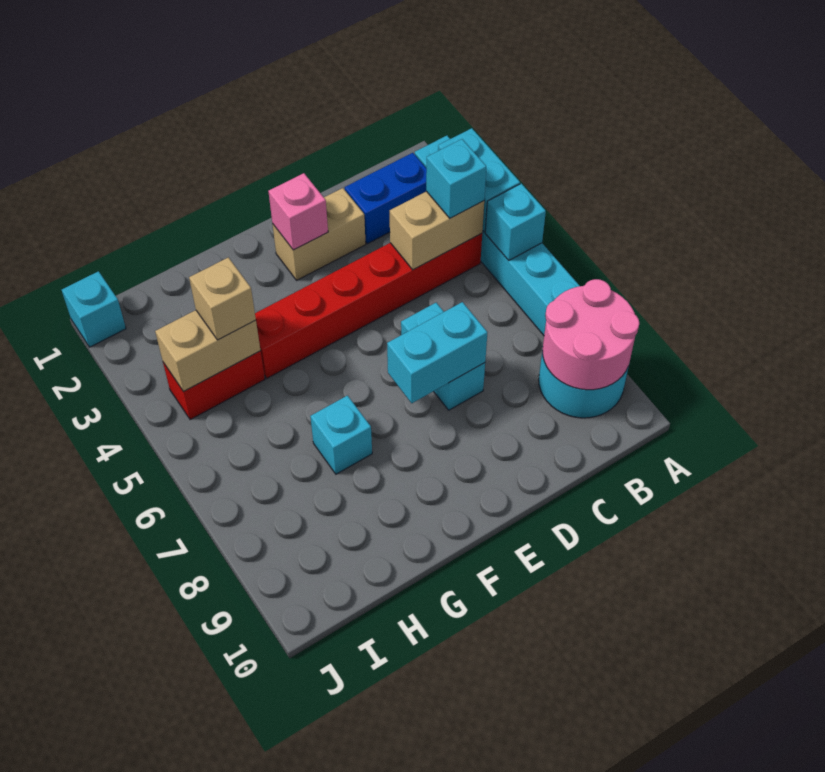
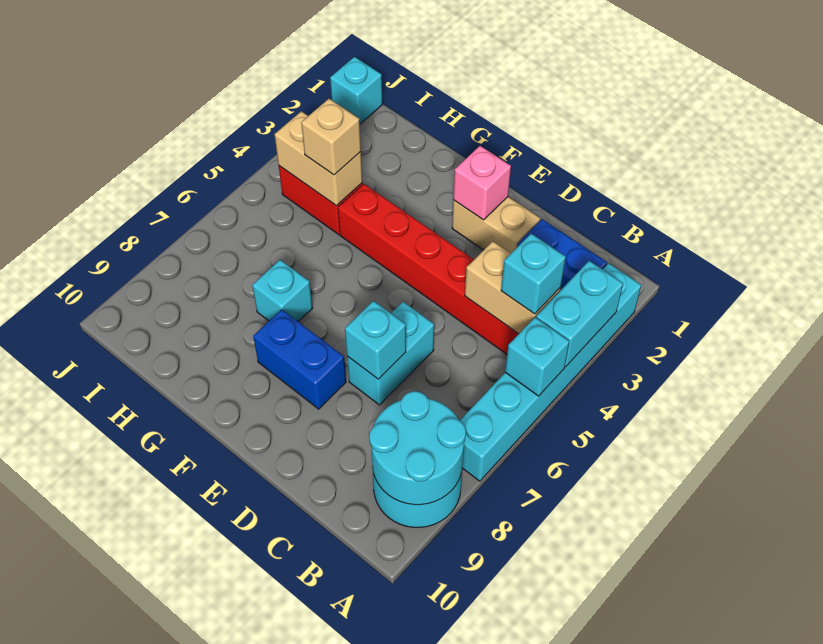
pink 2x2 round brick [542,279,639,390] -> cyan 2x2 round brick [369,391,466,505]
cyan 1x2 brick [387,302,487,403] -> cyan 1x1 brick [345,301,406,379]
none -> blue 1x2 brick [253,310,346,409]

